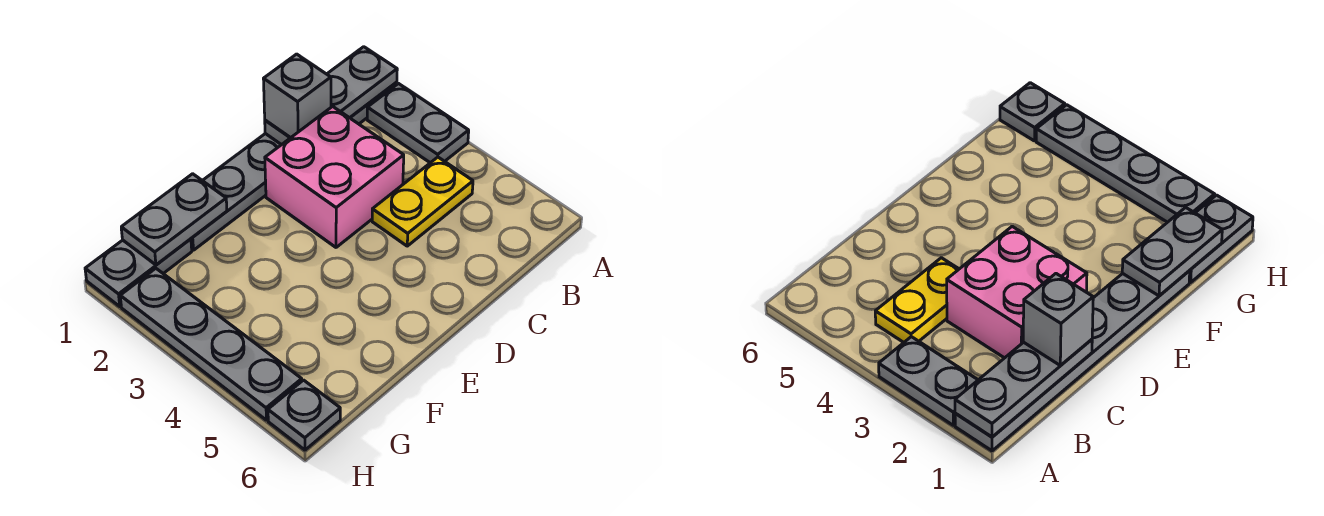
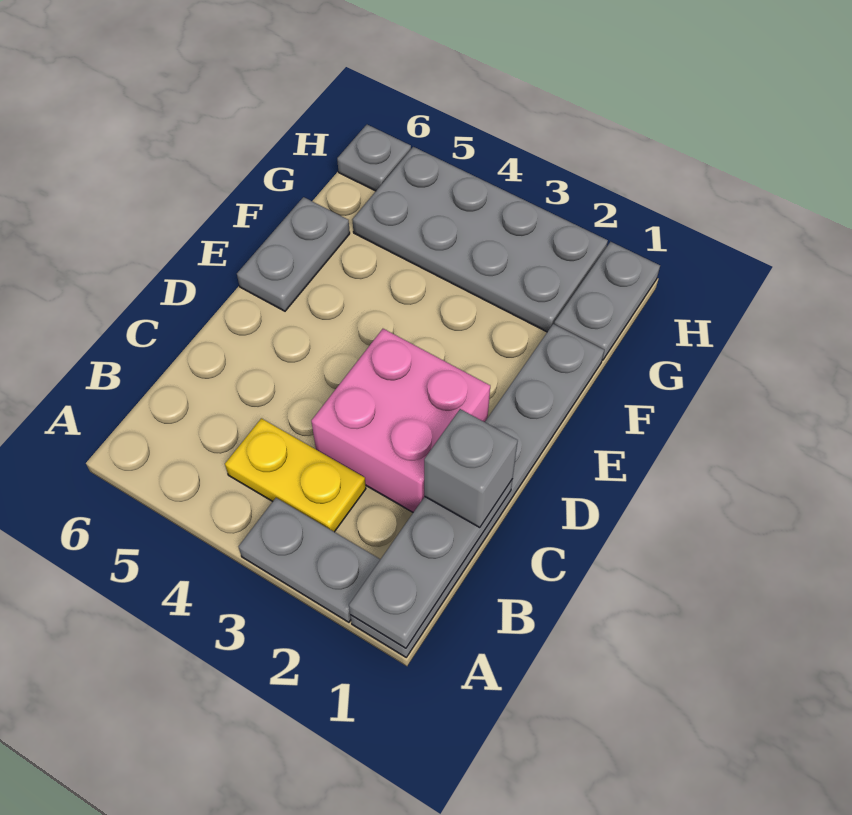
yellow 1x2 plate [372,157,473,246] -> yellow 1x2 plate turned to [225,418,366,532]
grey 1x2 plate [121,174,227,265] -> grey 1x2 plate moved to [237,197,350,311]
grey 1x4 plate [120,268,302,420] -> grey 2x4 plate [352,147,608,332]

